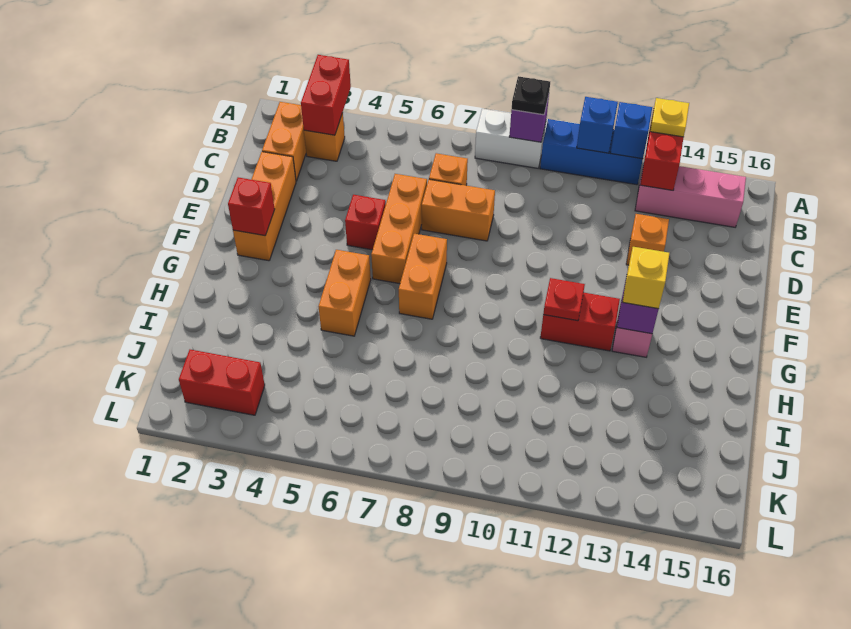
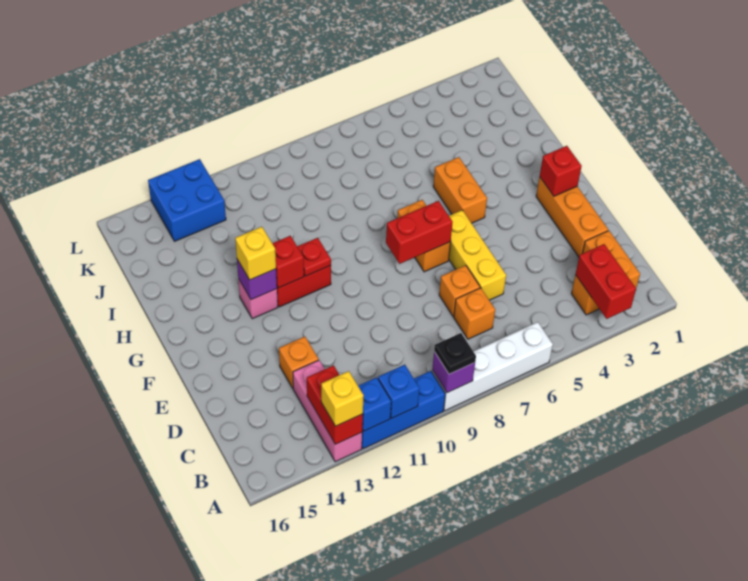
white 1x2 brick [475,109,546,168] -> white 1x4 brick [432,322,553,411]
yellow 1x1 plate [650,98,689,137] -> yellow 1x1 brick [321,371,364,426]
pink 1x3 brick [635,166,746,227] -> pink 1x3 brick turned to [293,360,362,462]
orange 1x3 brick [371,174,427,284] -> yellow 1x3 brick [449,210,506,300]
orange 1x2 brick [422,179,495,241] -> orange 1x1 brick [439,265,480,316]
red 1x1 brick [345,195,386,250] -> red 1x1 brick moved to [272,236,304,288]
red 1x2 brick [179,350,265,415] -> red 1x2 brick moved to [386,201,453,264]
none -> blue 2x2 brick [148,159,226,241]

